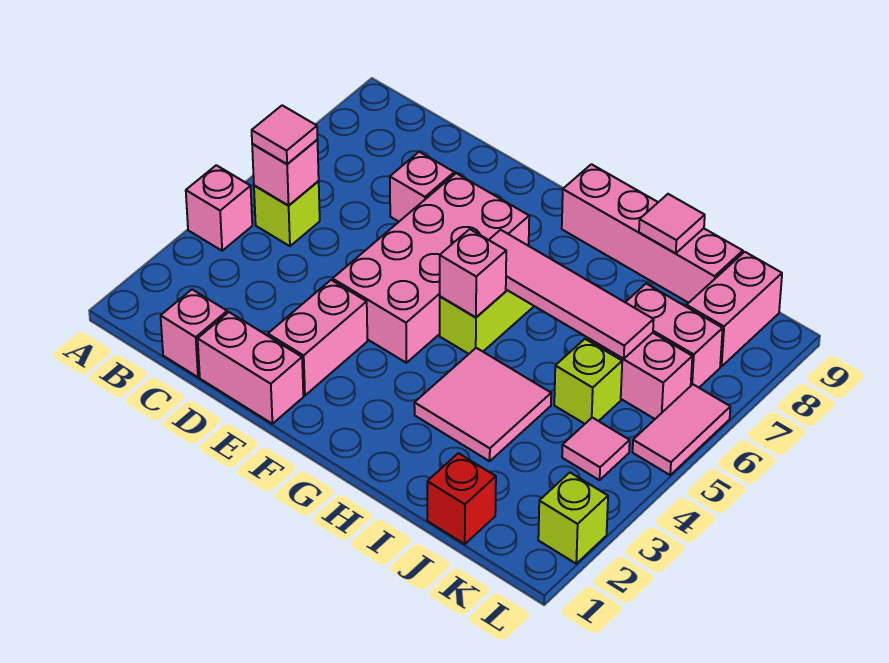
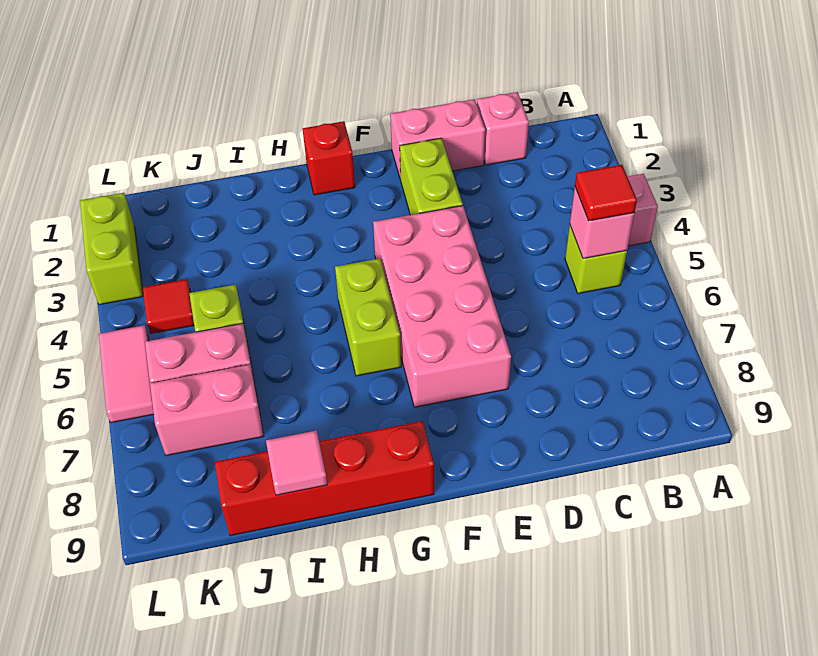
pink 1x1 tile [252,105,317,164] -> red 1x1 tile [575,165,637,221]
pink 1x1 brick [390,152,454,222] -> none
pink 1x2 brick [268,280,367,395] -> lime 1x2 brick [400,138,463,215]
pink 1x1 brick [440,229,506,317] -> none
pink 1x4 tile [489,230,654,359] -> none
pink 1x4 brick [562,164,743,303] -> red 1x4 brick [215,421,434,536]
pink 2x2 tile [414,348,551,461] -> none
red 1x1 brick [427,453,496,544] -> red 1x1 brick moved to [303,121,355,195]
pink 1x1 tile [562,418,630,480] -> red 1x1 tile [142,279,194,334]
pink 1x2 brick [687,252,782,367] -> none
lime 1x1 brick [538,473,608,564] -> lime 1x2 brick [80,193,143,305]

